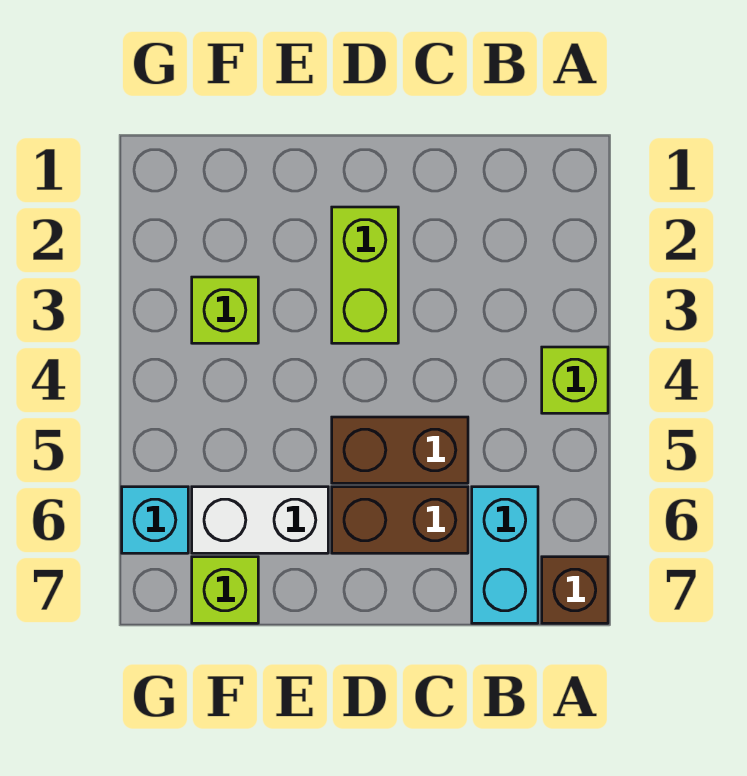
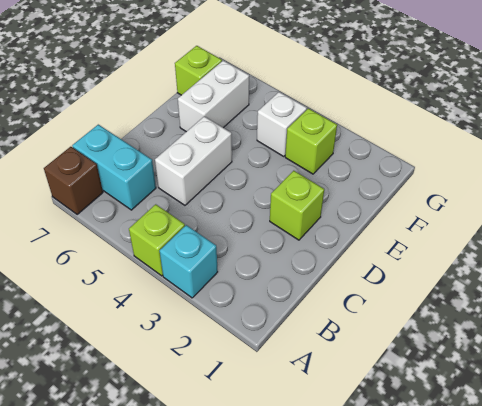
brown 1x2 brick [332,417,468,483] -> white 1x2 brick [155,116,232,205]
brown 1x2 brick [332,487,468,553] -> none
lime 1x2 brick [332,207,398,343] -> lime 1x1 brick [270,171,324,240]
none -> white 1x1 brick [257,92,307,157]
cyan 1x1 brick [122,487,188,553] -> cyan 1x1 brick moved to [160,225,218,298]

